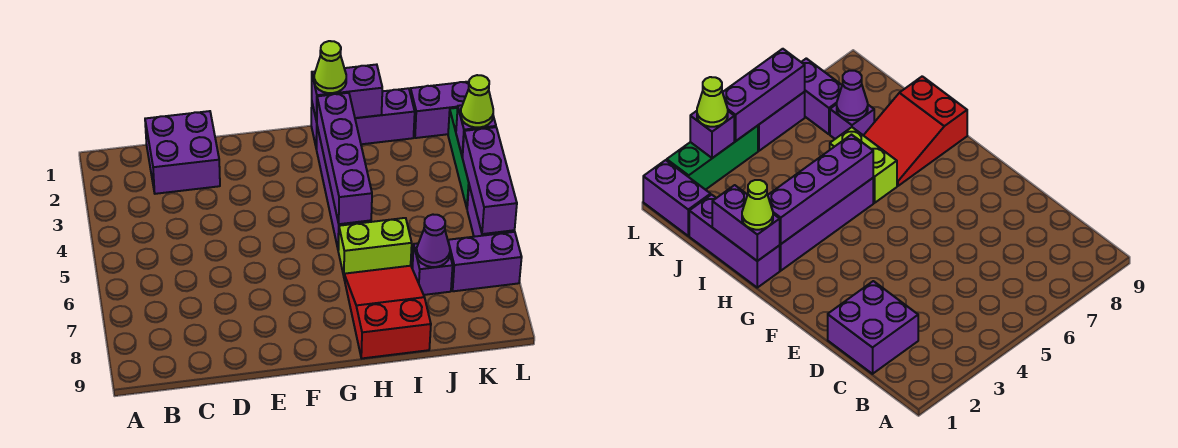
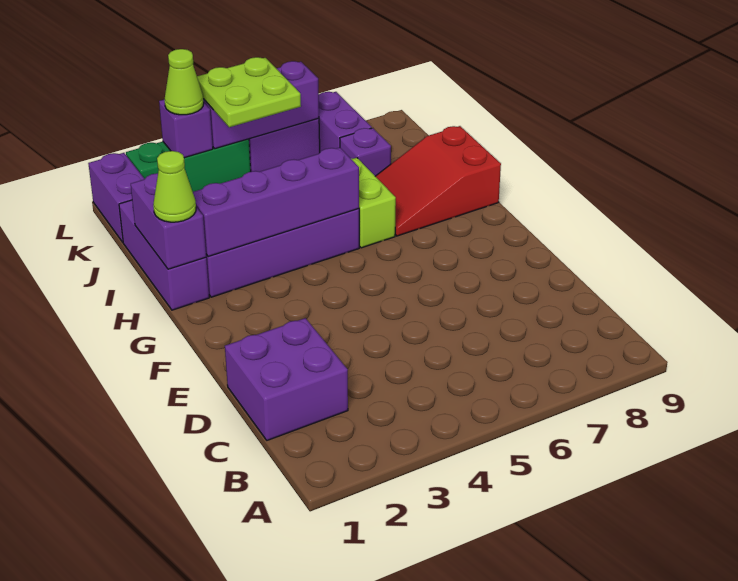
purple 1x1 cone [417,215,450,267] -> none
none -> lime 2x2 plate [197,57,301,127]

